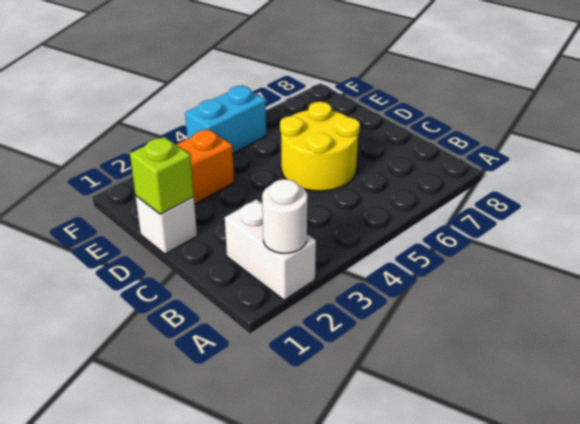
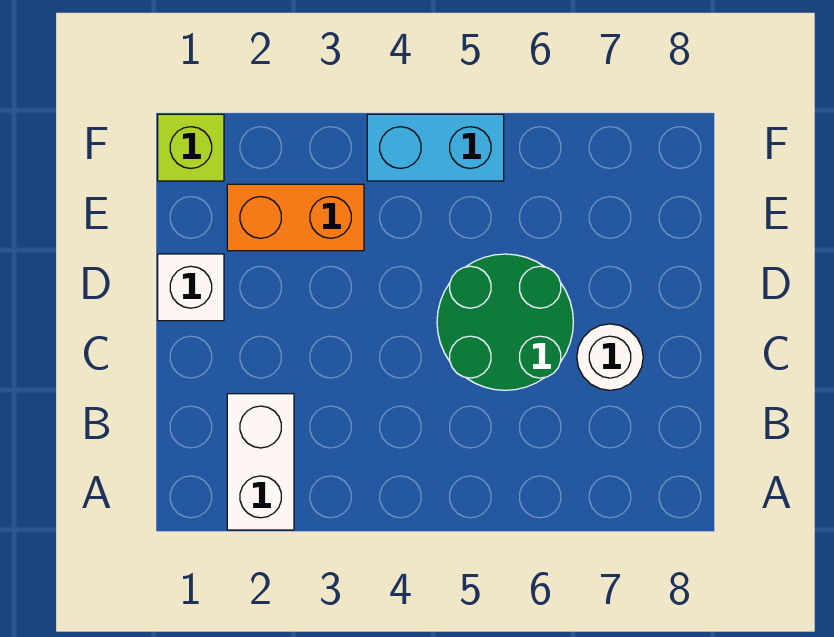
white 1x1 round brick [262,179,307,253] -> white 1x1 round brick moved to [577,324,643,390]
yellow 2x2 round brick [280,102,360,191] -> green 2x2 round brick [437,254,573,390]
lime 1x1 brick [130,137,194,214] -> lime 1x1 brick moved to [158,114,224,181]

